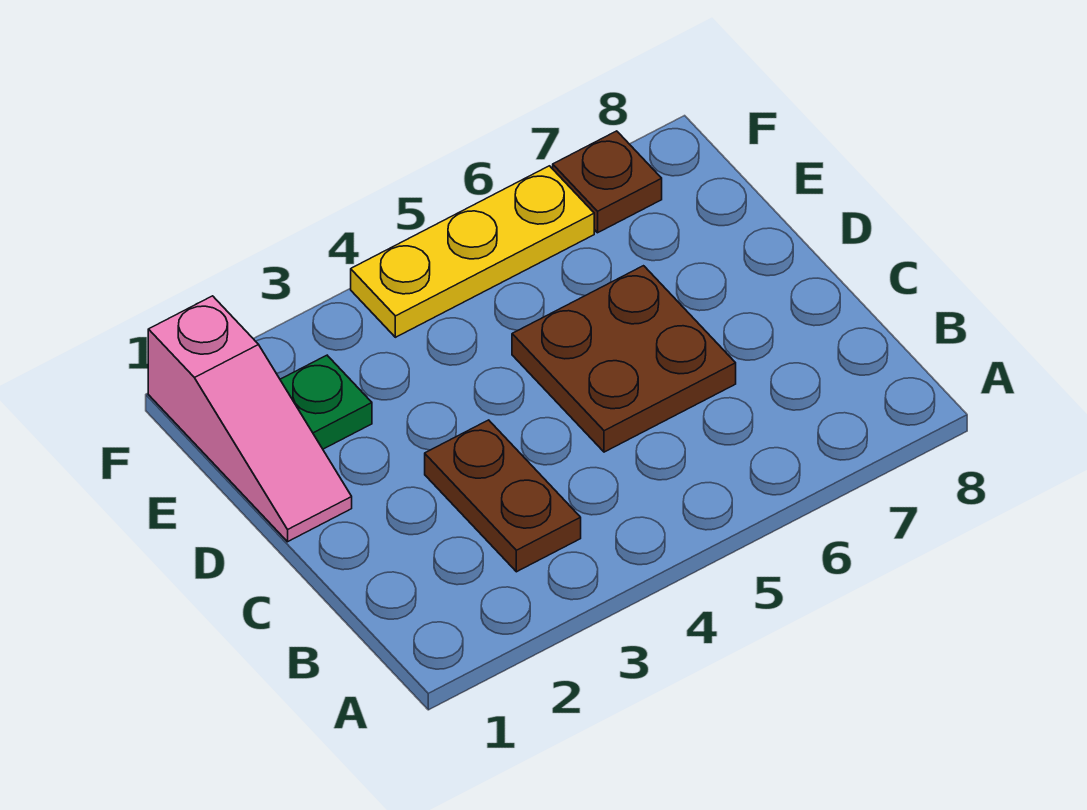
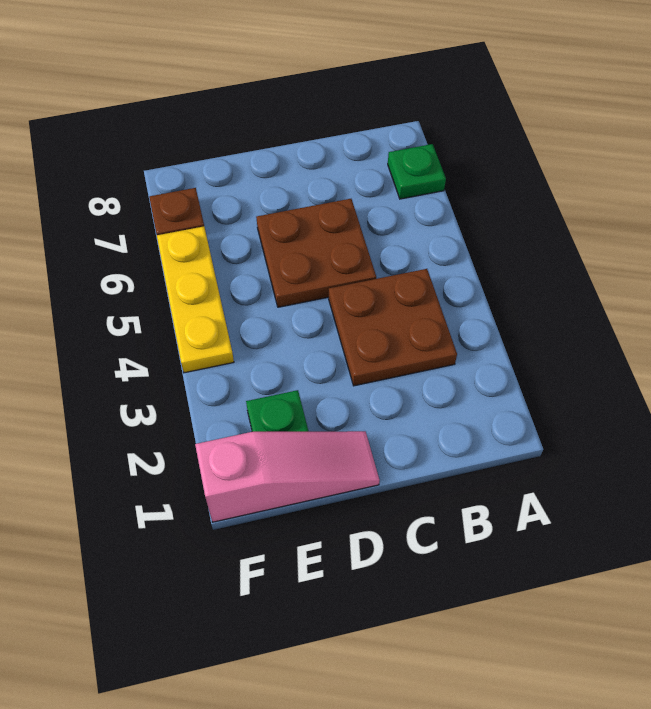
none -> green 1x1 plate [388,144,446,199]
brown 1x2 plate [425,420,581,572] -> brown 2x2 plate [329,269,457,386]

